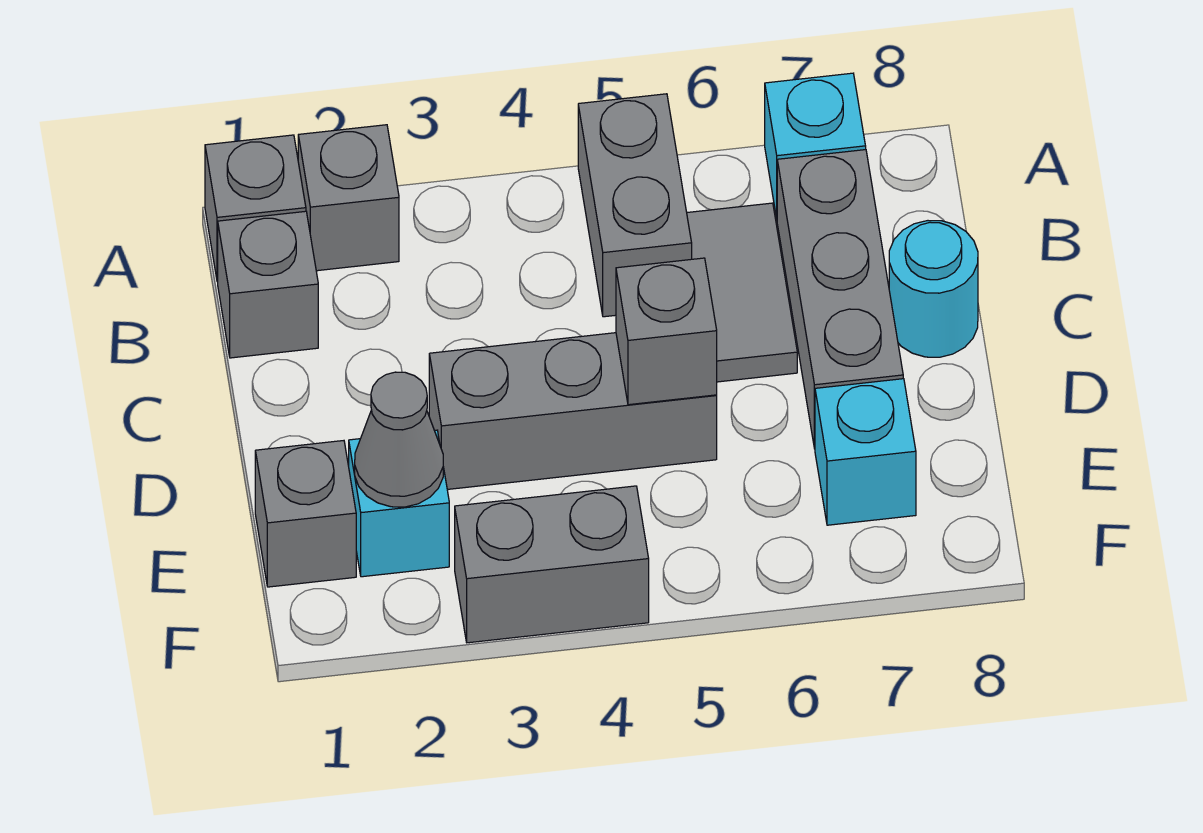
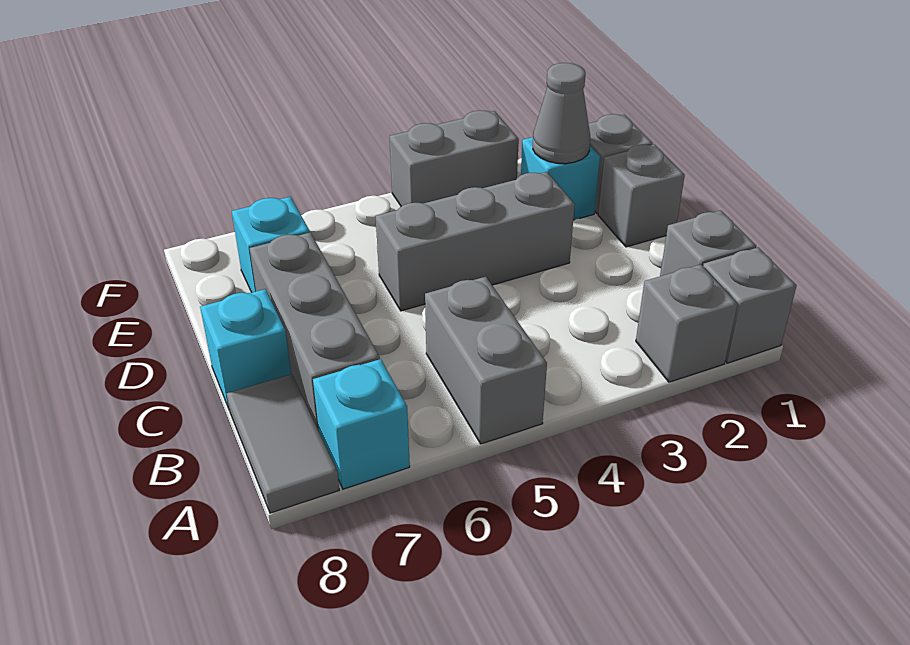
grey 1x2 tile [687,203,797,382] -> grey 1x2 tile moved to [227,374,339,513]
cyan 1x1 round brick [889,221,978,357] -> cyan 1x1 brick [200,289,291,408]
grey 1x1 brick [616,258,717,405] -> grey 1x1 brick moved to [598,144,685,247]

